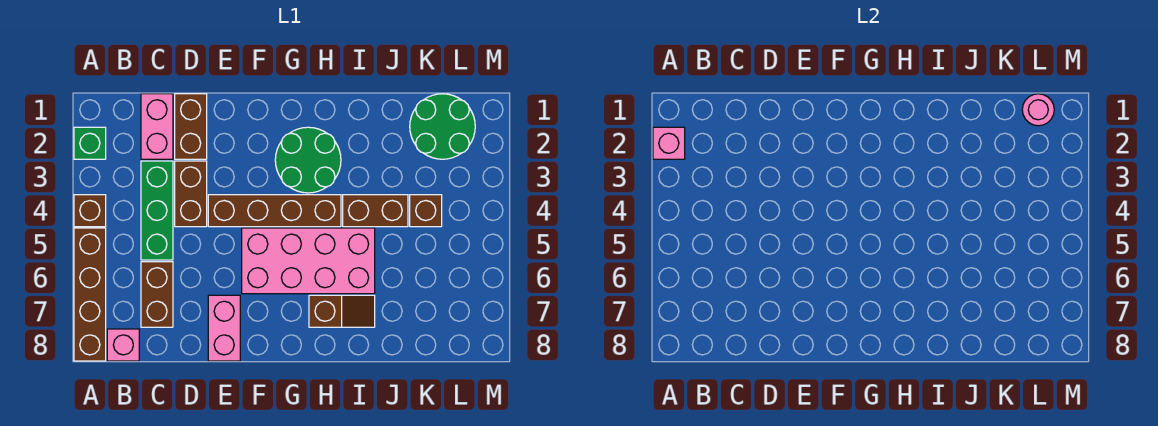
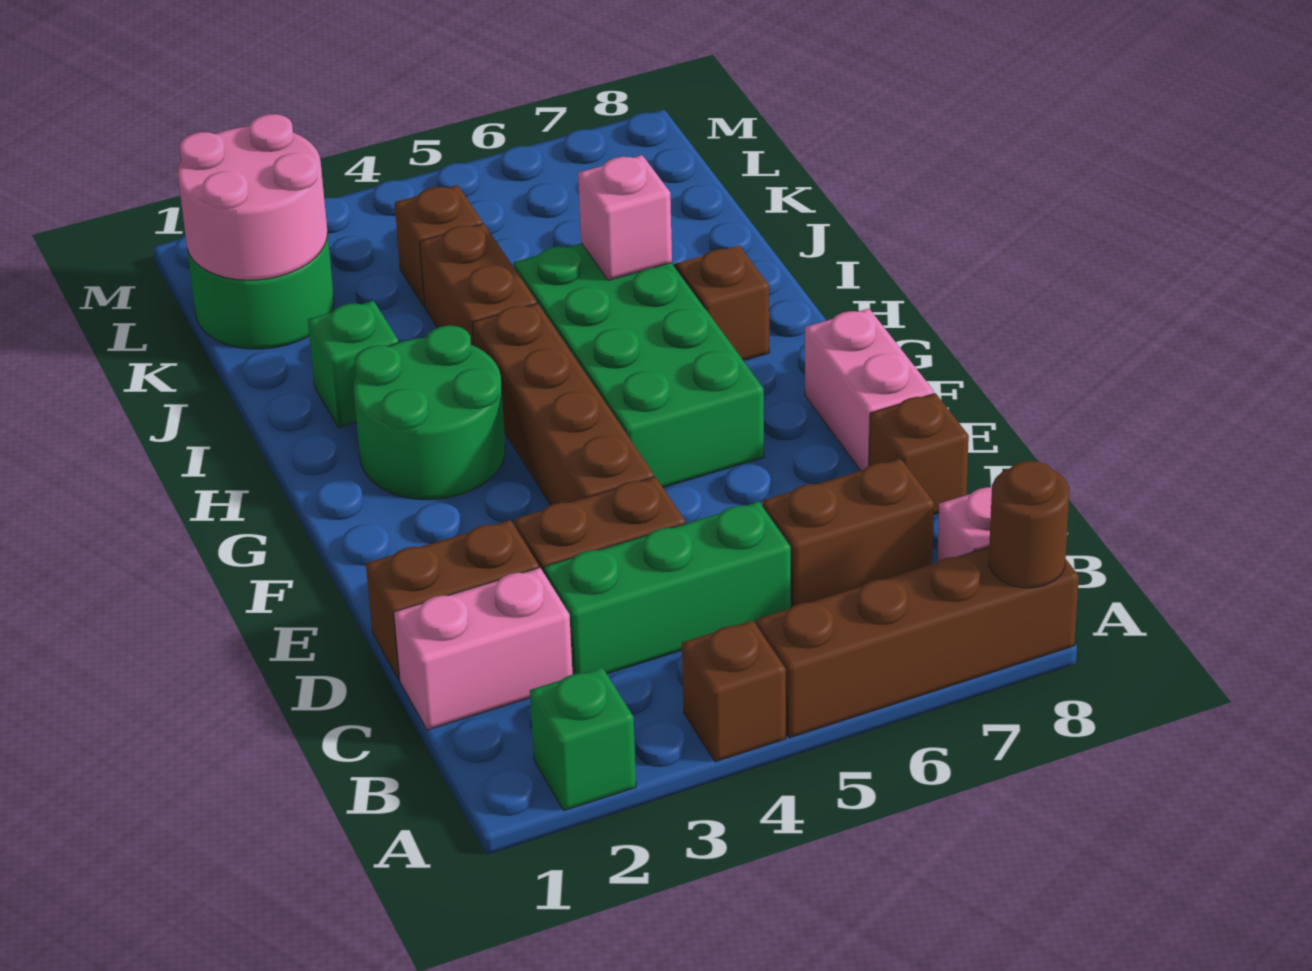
pink 1x1 brick [653,127,685,159] -> pink 1x1 brick moved to [578,155,672,280]
none -> brown 1x1 round brick [989,461,1069,588]
none -> brown 1x1 brick [869,393,969,515]
pink 1x2 brick [208,295,240,361] -> pink 1x2 brick turned to [805,309,934,471]
pink 2x4 brick [242,228,375,294] -> green 2x4 brick [514,243,764,488]
none -> green 1x1 brick [308,301,399,428]
pink 1x1 round brick [1022,94,1054,126] -> pink 2x2 round brick [178,114,328,280]

